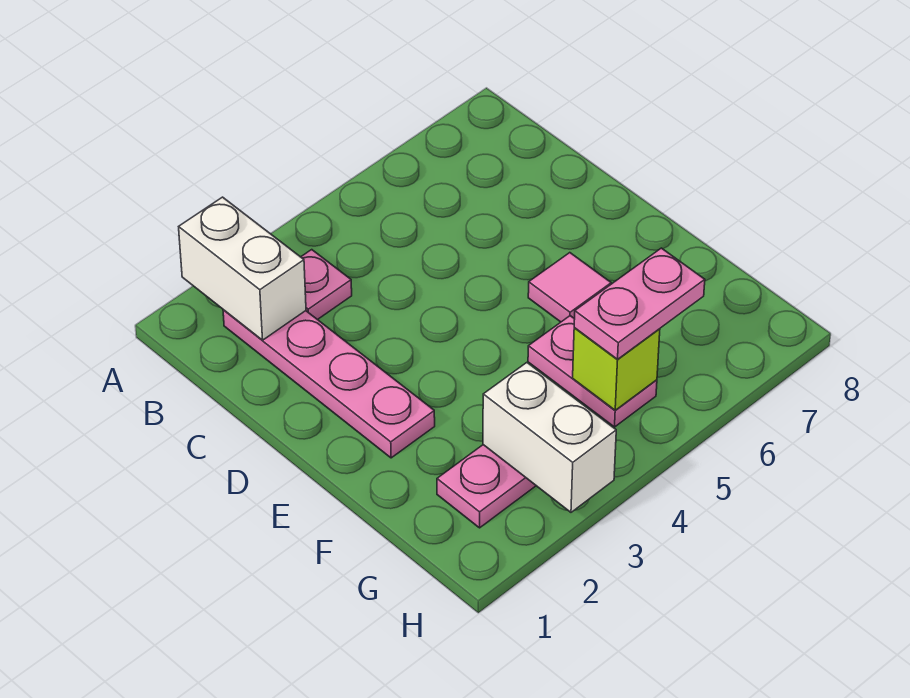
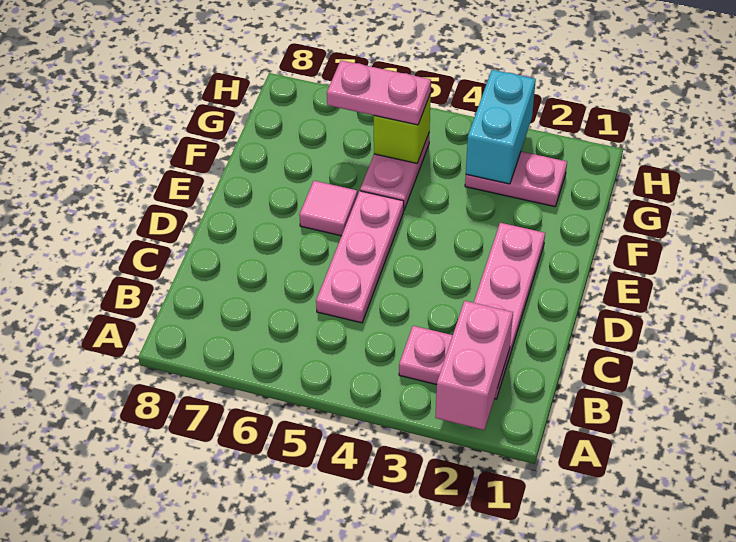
white 1x2 brick [179,197,306,340] -> pink 1x2 brick [435,301,513,430]
none -> pink 1x3 plate [316,191,404,323]
white 1x2 brick [483,363,616,512] -> cyan 1x2 brick [466,70,536,184]

